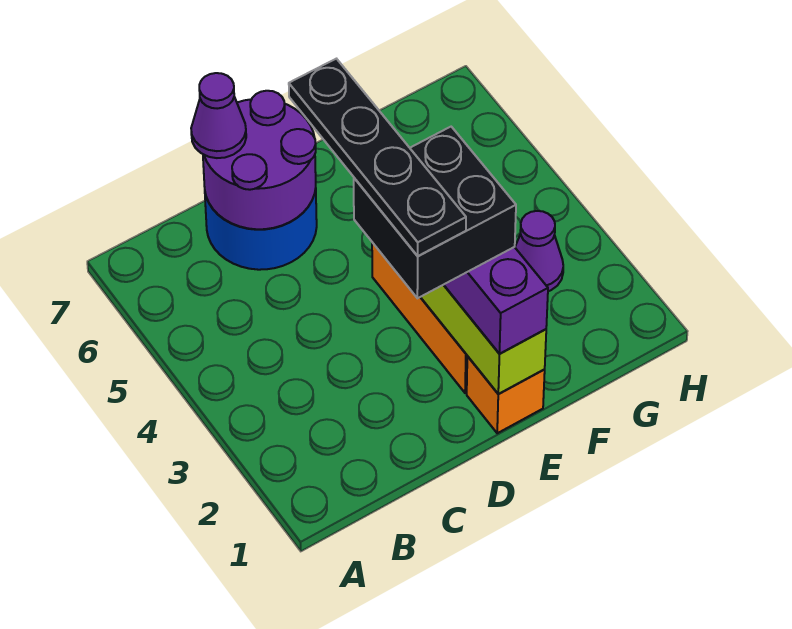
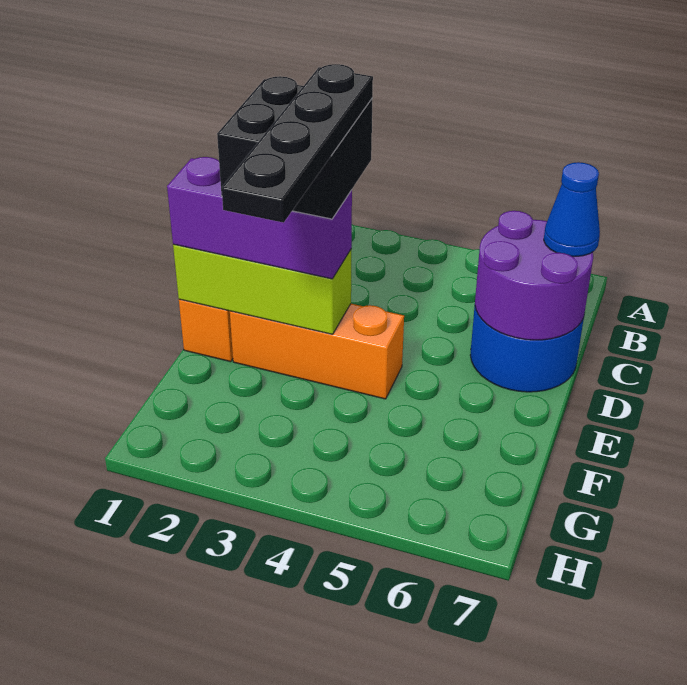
purple 1x1 cone [191,73,246,158] -> blue 1x1 cone [544,162,600,257]
black 1x4 plate [289,59,466,256] -> black 1x4 plate turned to [222,64,373,223]
purple 1x1 cone [515,211,563,291] -> none

